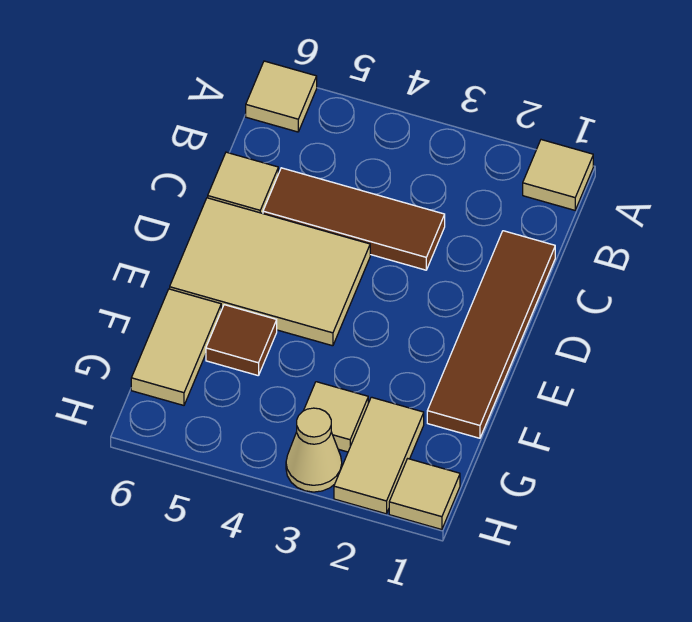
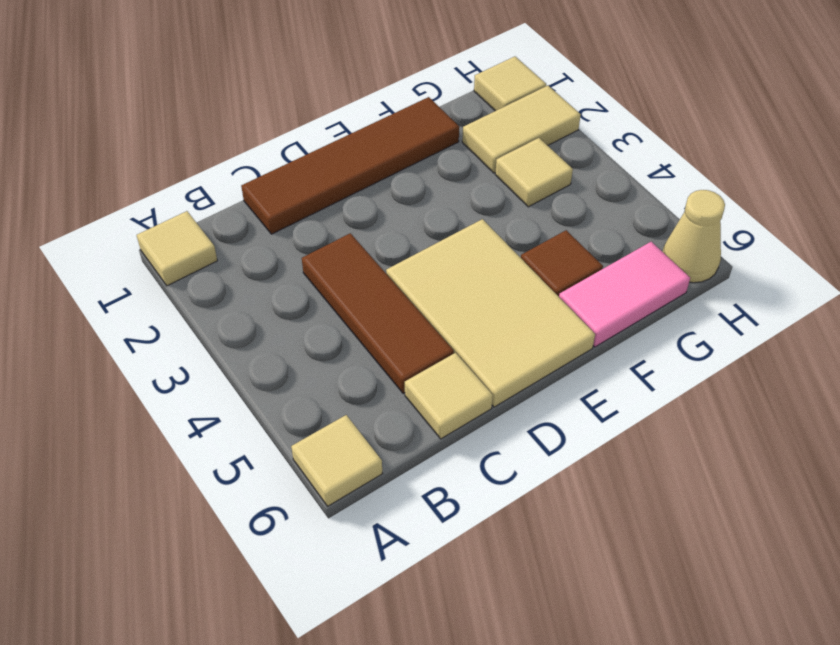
tan 1x2 tile [131,289,221,405] -> pink 1x2 tile [559,242,690,347]
tan 1x1 cone [286,408,342,492] -> tan 1x1 cone moved to [663,190,725,283]

